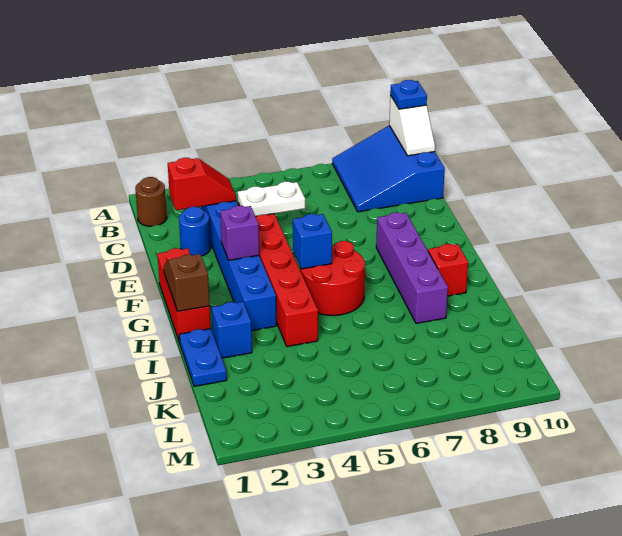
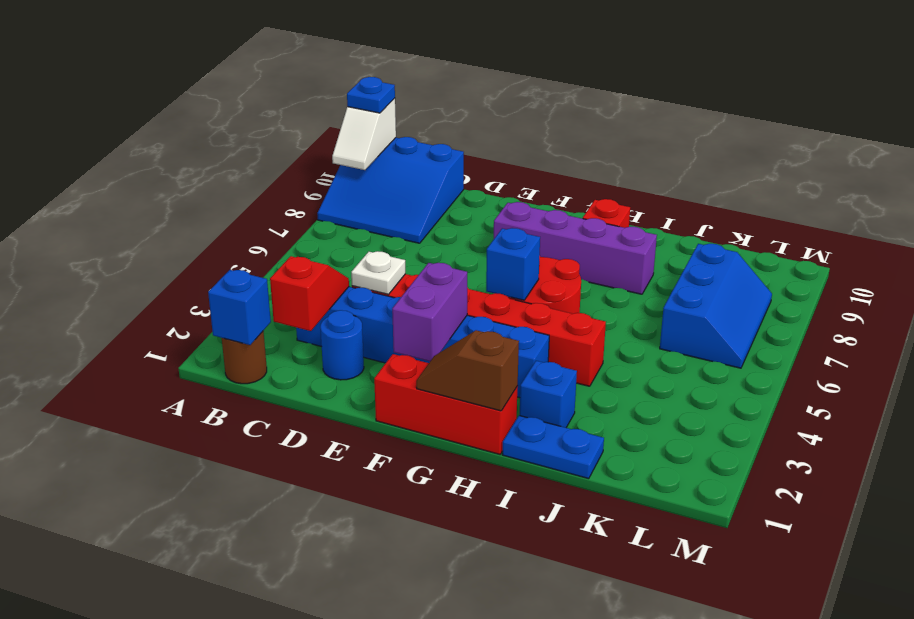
white 1x2 slope [389,96,435,156] -> white 1x2 slope turned to [332,98,396,170]
none -> blue 1x1 brick [208,270,271,345]
white 1x2 plate [238,182,305,217] -> white 1x1 plate [351,251,405,294]
purple 1x1 brick [220,206,259,260] -> purple 1x2 brick [392,263,467,361]
none -> blue 2x3 slope [660,244,772,368]

